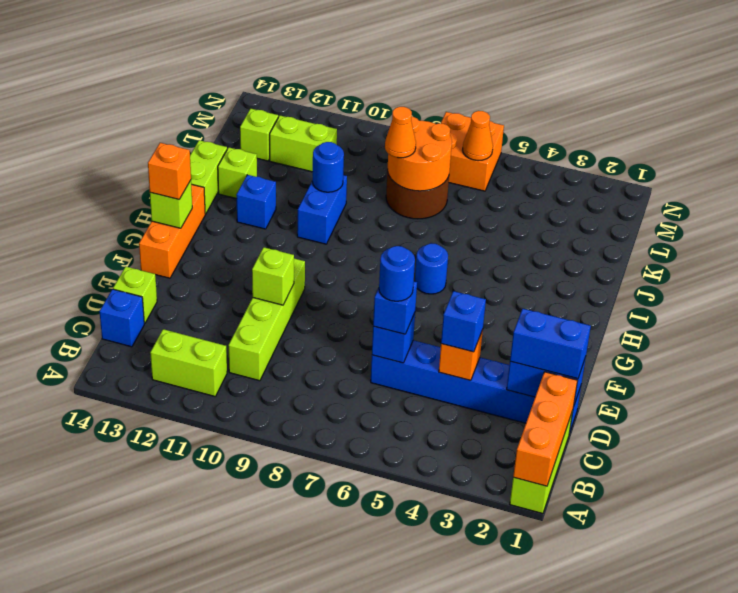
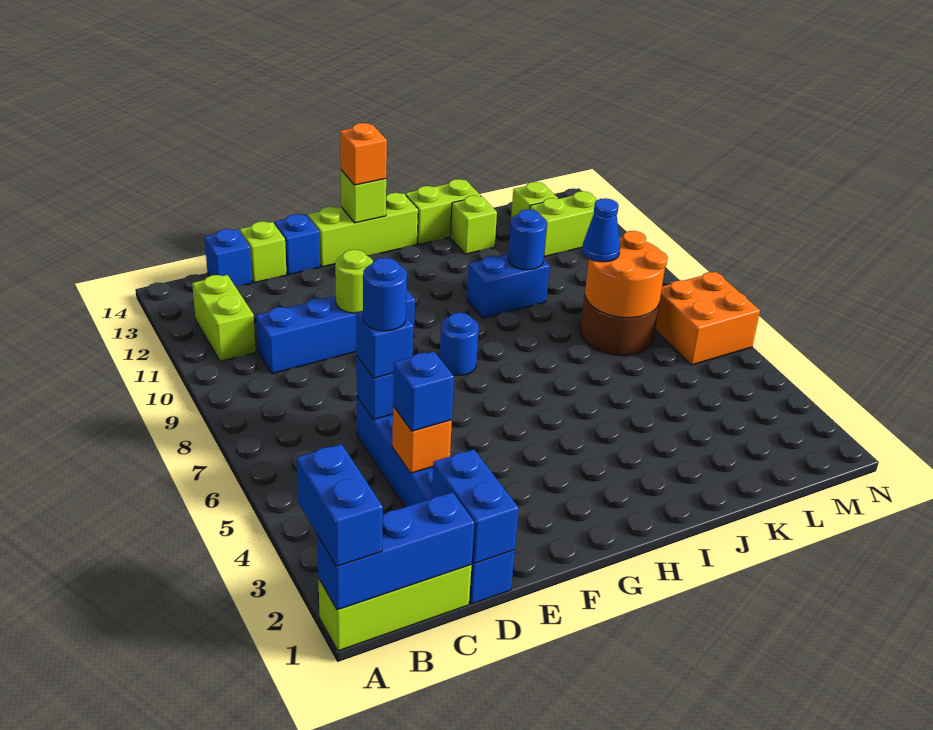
orange 1x3 brick [513,372,578,486] -> blue 1x3 brick [317,492,474,610]
lime 1x4 brick [228,259,305,381] -> blue 1x4 brick [256,290,415,374]
blue 1x2 brick [510,309,591,379] -> blue 1x2 brick moved to [296,444,383,566]
lime 1x1 brick [252,247,294,305] -> lime 1x1 round brick [335,250,373,313]
orange 1x3 brick [139,185,205,278] -> lime 1x3 brick [308,193,418,267]
blue 1x1 round brick [415,243,448,294] -> blue 1x1 round brick moved to [440,313,479,375]
blue 1x1 brick [236,175,276,229] -> blue 1x1 brick moved to [274,214,320,275]
orange 1x1 cone [385,107,416,158] -> blue 1x1 cone [582,198,620,262]
lime 1x2 brick [270,116,337,172] -> lime 1x2 brick turned to [530,191,597,257]
orange 1x1 cone [463,111,493,161] -> none

